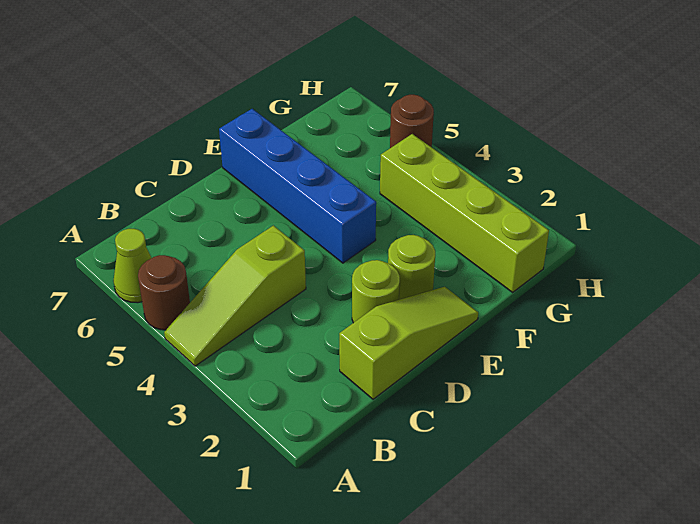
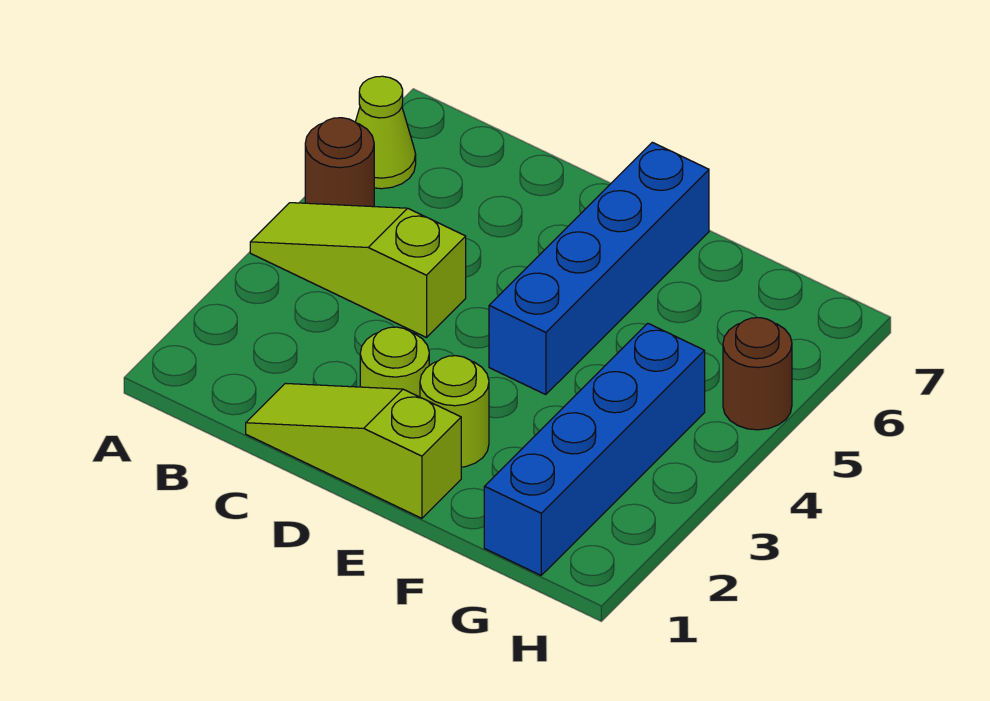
lime 1x3 slope [339,287,478,399] -> lime 1x3 slope turned to [246,383,461,518]
lime 1x4 brick [380,134,549,292] -> blue 1x4 brick [484,323,705,575]

